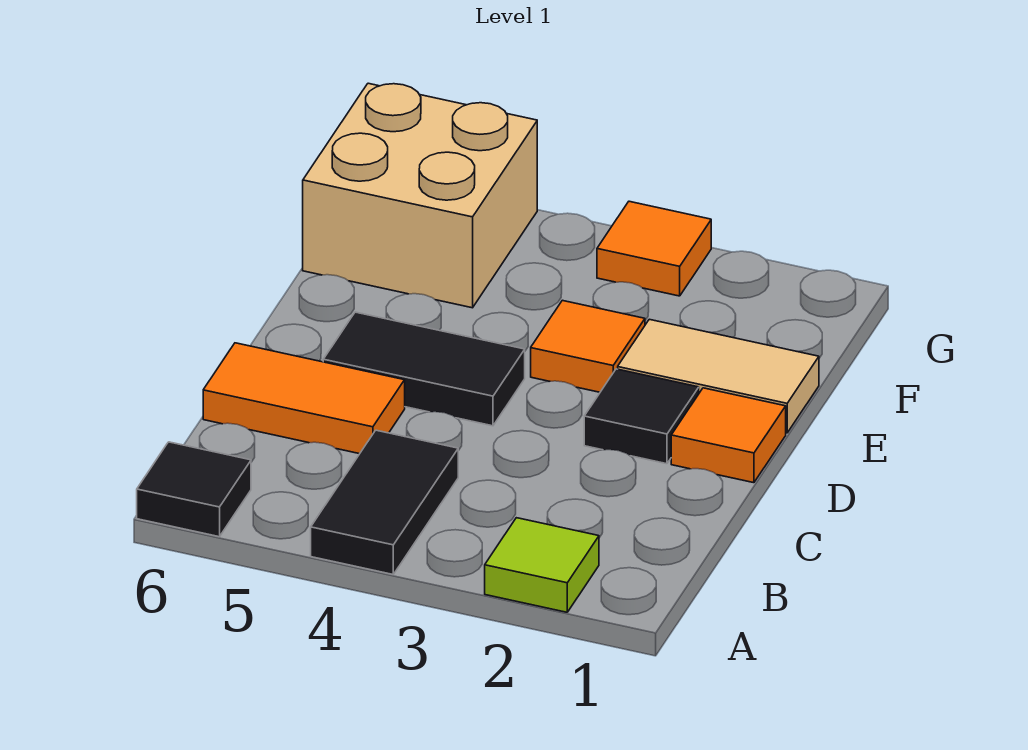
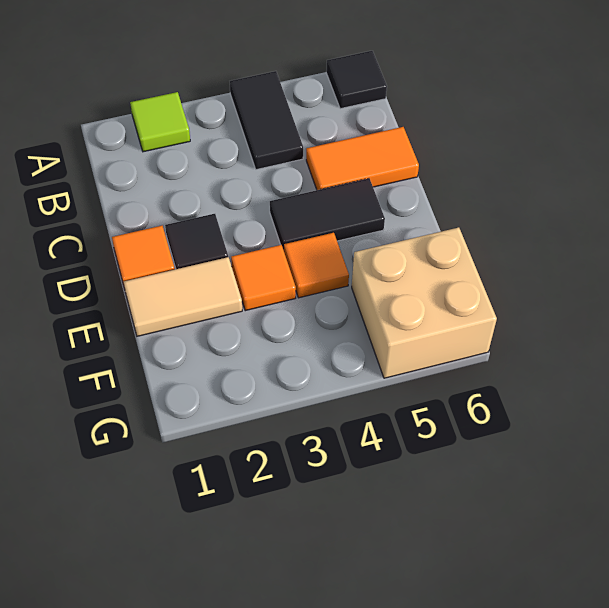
orange 1x1 tile [597,201,711,296] -> orange 1x1 tile moved to [284,233,349,298]

